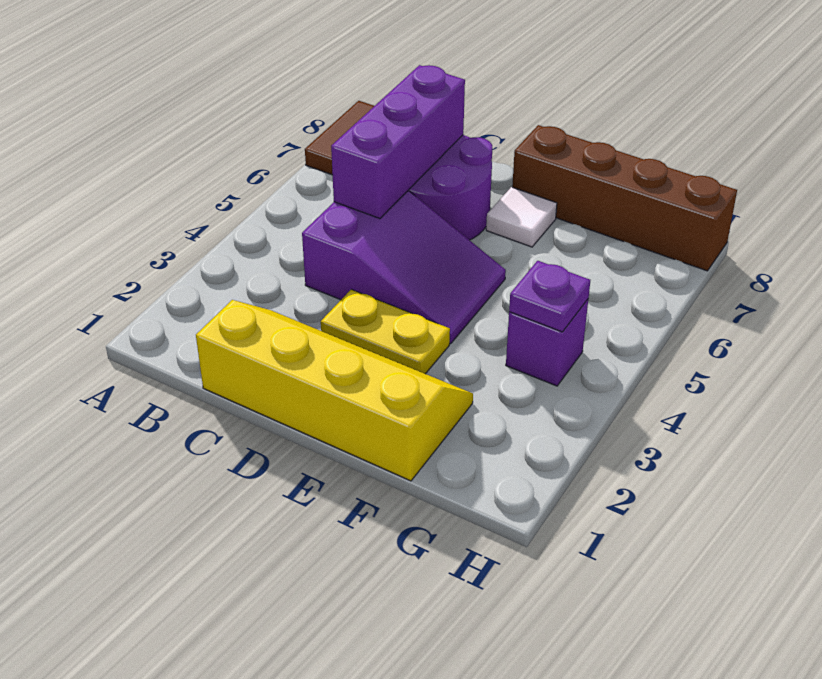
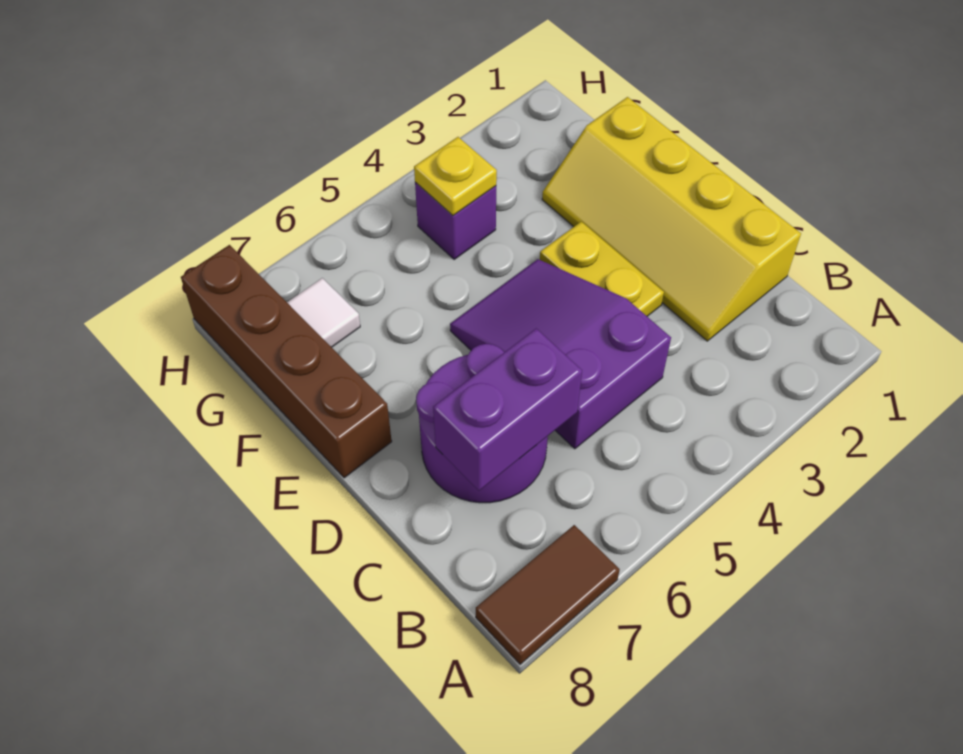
purple 1x3 brick [331,65,465,219] -> purple 1x2 brick [433,329,582,491]
white 1x1 tile [486,187,557,247] -> white 1x1 tile moved to [287,278,360,347]
purple 1x1 plate [509,261,590,332] -> yellow 1x1 plate [414,137,497,215]

